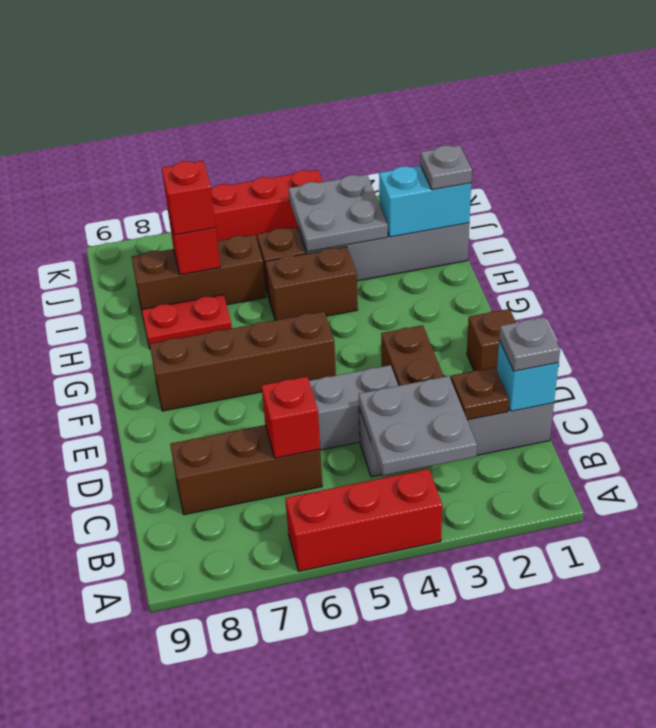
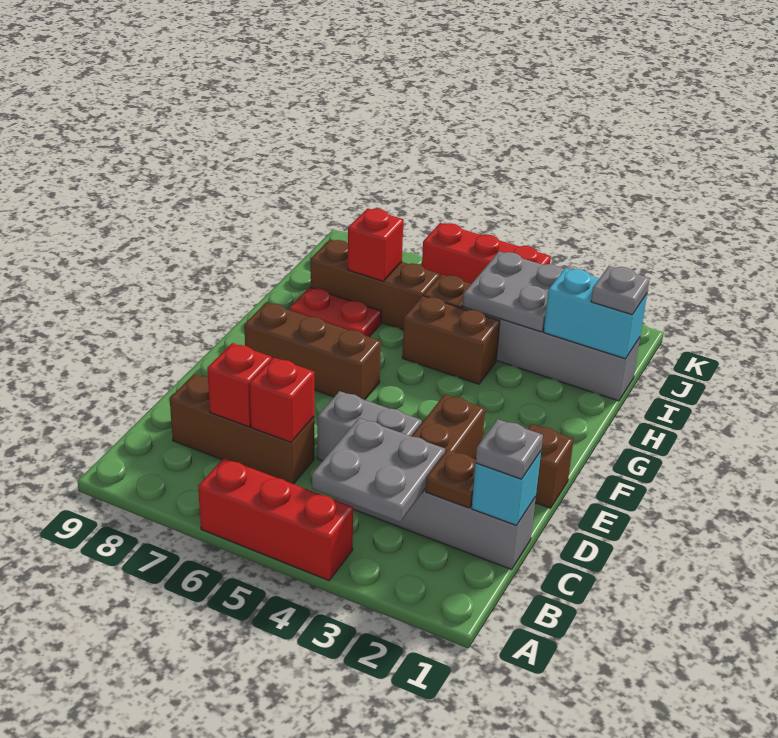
brown 1x4 brick [150,312,336,411] -> brown 1x3 brick [244,303,381,400]
red 1x1 brick [162,161,216,235] -> red 1x1 brick moved to [207,343,272,427]

